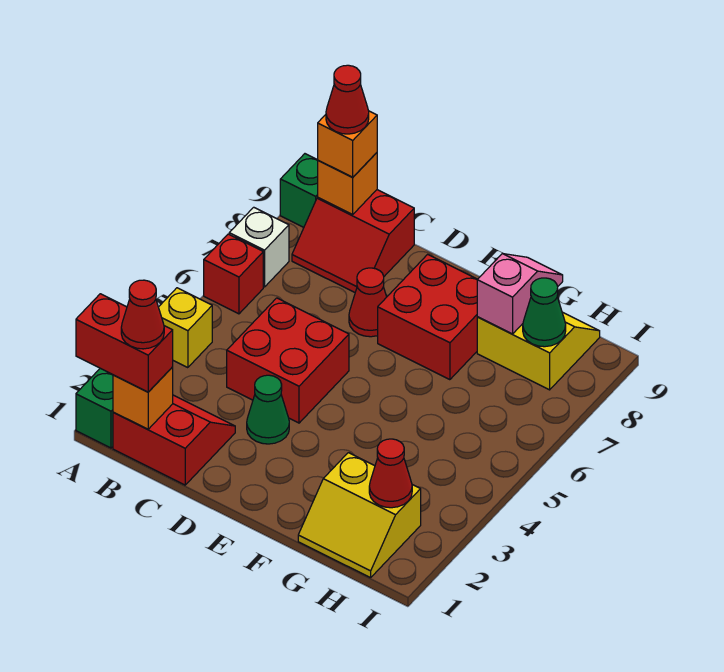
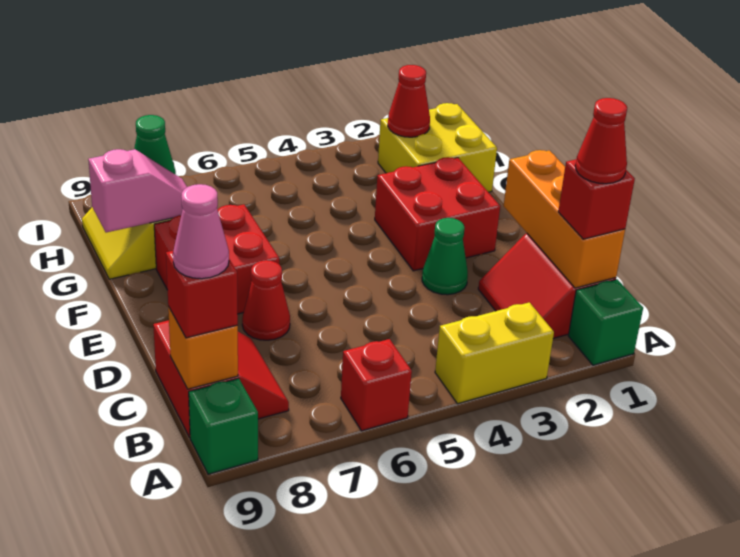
red 1x2 brick [76,294,173,392] -> red 1x1 brick [558,160,635,239]
yellow 1x1 brick [159,288,212,368] -> yellow 1x2 brick [435,302,554,404]
white 1x1 brick [229,207,289,287] -> none
orange 1x1 brick [113,367,173,429] -> orange 1x3 brick [504,150,625,288]
orange 1x1 brick [318,111,377,177] -> red 1x1 brick [166,251,238,338]
red 1x1 cone [326,65,369,134] -> pink 1x1 cone [173,184,229,279]
red 2x2 brick [227,298,349,423] -> red 2x2 brick moved to [375,157,500,271]
yellow 2x2 slope [298,453,421,578] -> yellow 2x2 brick [378,103,497,192]
pink 1x2 slope [477,254,563,334] -> pink 1x2 slope turned to [88,149,187,232]

